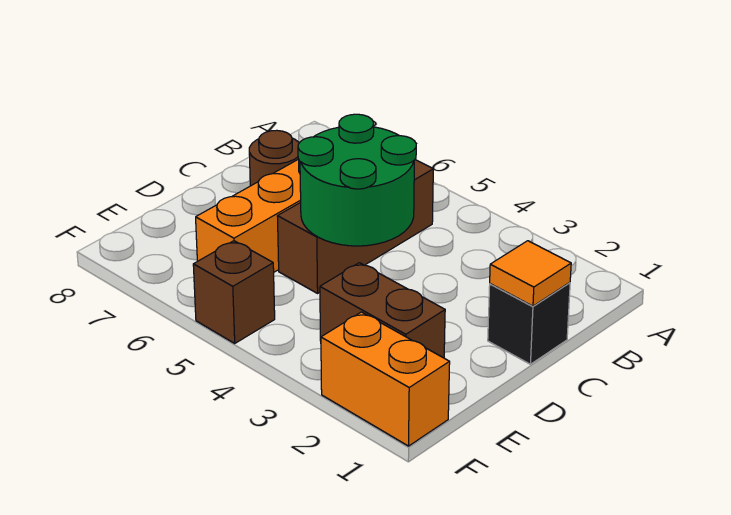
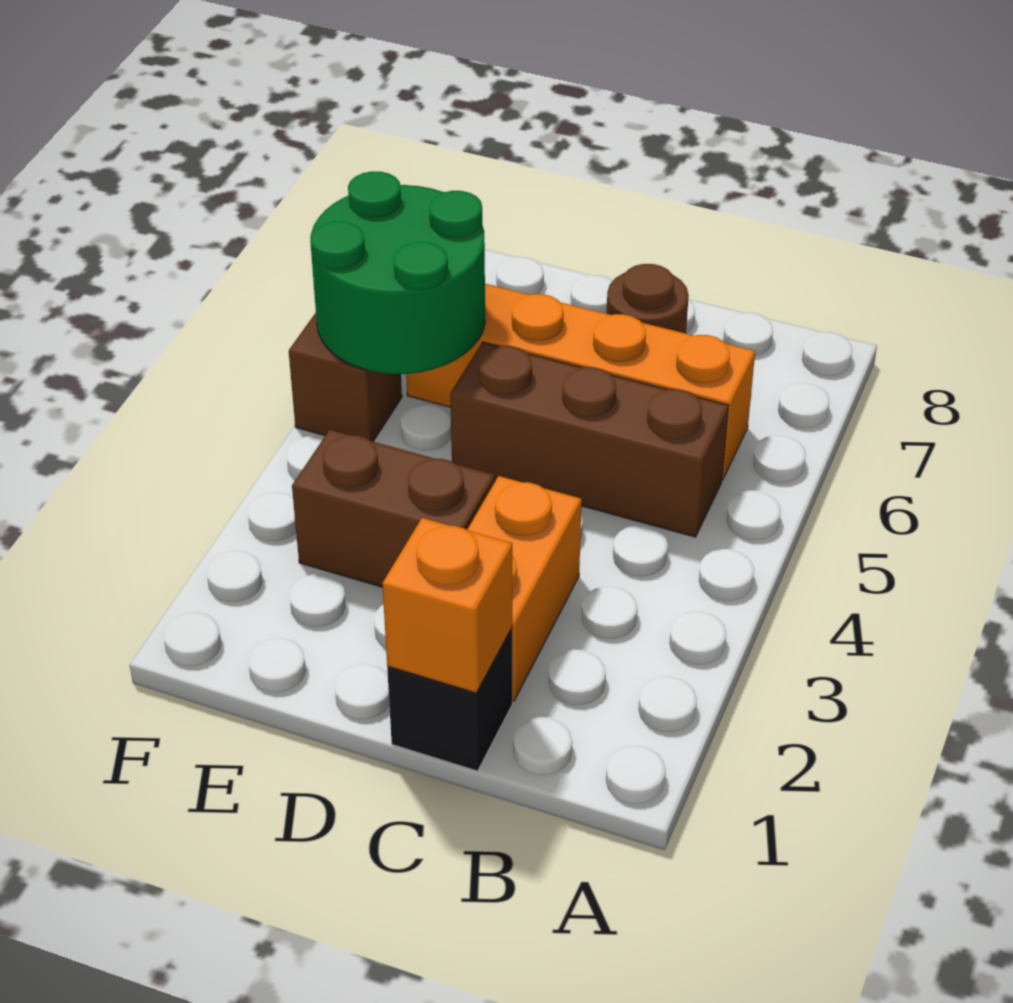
orange 1x1 tile [490,241,571,306] -> orange 1x1 brick [382,518,512,693]
green 2x2 round brick [298,114,416,246] -> green 2x2 round brick moved to [310,171,485,374]
brown 1x2 brick [320,263,445,358] -> brown 1x2 brick turned to [292,430,494,587]
orange 1x2 brick [321,312,450,446] -> orange 1x2 brick moved to [467,476,582,701]

